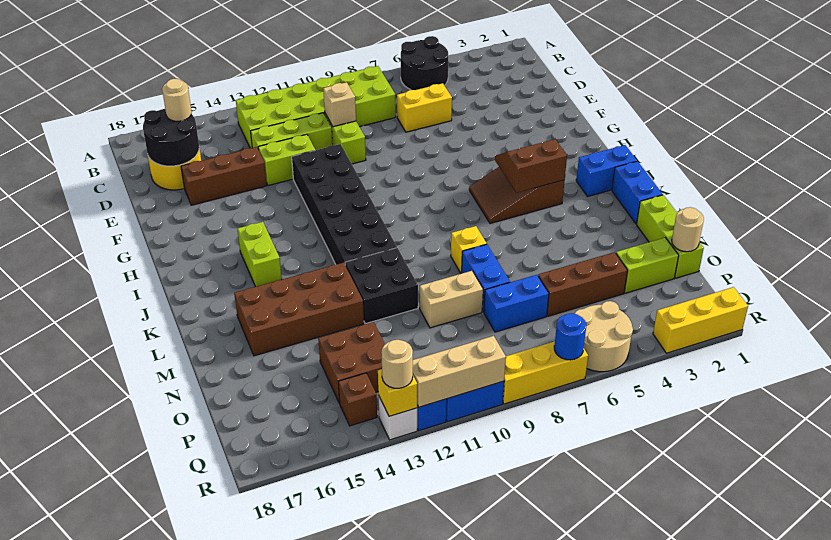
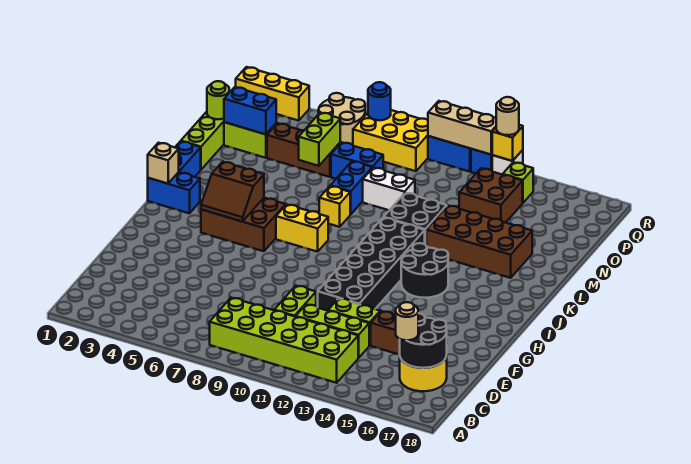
black 2x2 round brick [401,36,448,90] -> black 2x2 round brick moved to [401,243,448,298]
yellow 1x2 brick [397,83,452,132] -> yellow 1x2 brick moved to [276,204,328,252]
tan 1x1 brick [323,82,356,127] -> tan 1x1 brick moved to [148,143,179,184]
brown 2x3 slope [469,167,565,224] -> brown 2x3 brick [201,198,286,251]
lime 1x2 brick [238,222,282,287] -> lime 1x2 brick moved to [299,112,340,166]
tan 1x2 brick [420,271,483,328] -> white 1x2 brick [363,168,415,210]
tan 1x1 round brick [672,207,704,252] -> lime 1x1 round brick [207,81,229,119]
none -> blue 1x2 brick [224,87,276,134]
brown 1x1 brick [338,373,377,426] -> lime 1x1 brick [503,162,533,203]
yellow 1x3 brick [503,341,588,404] -> yellow 2x3 brick [353,110,428,171]

